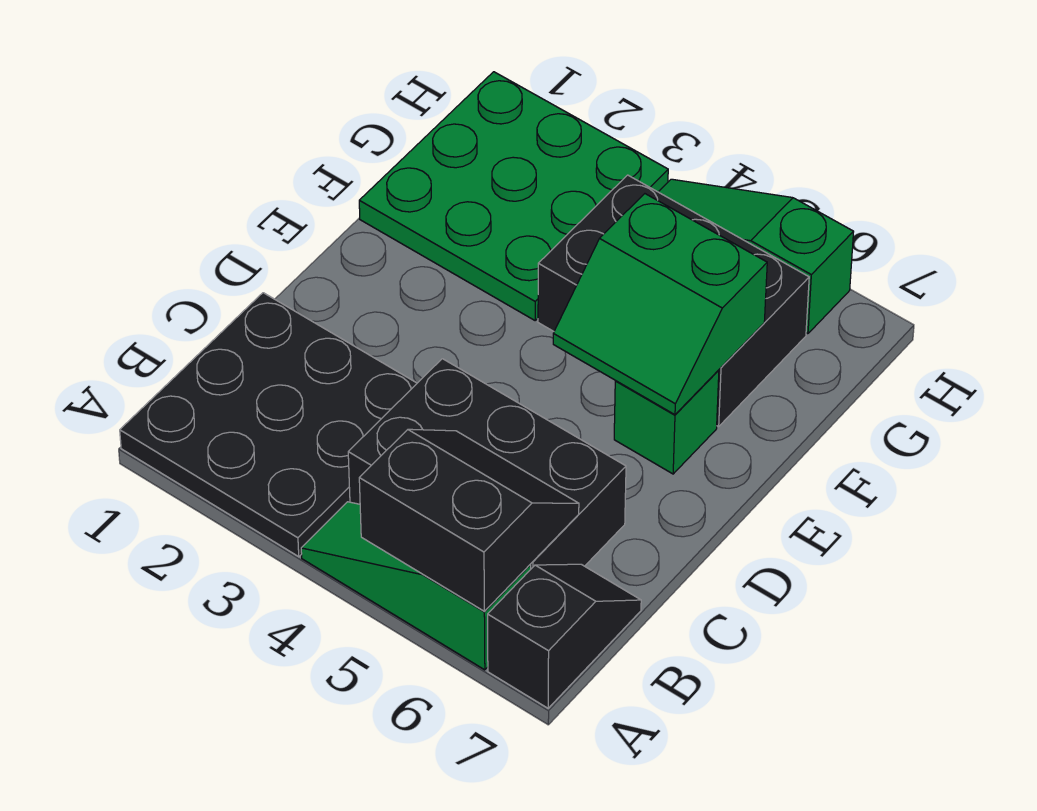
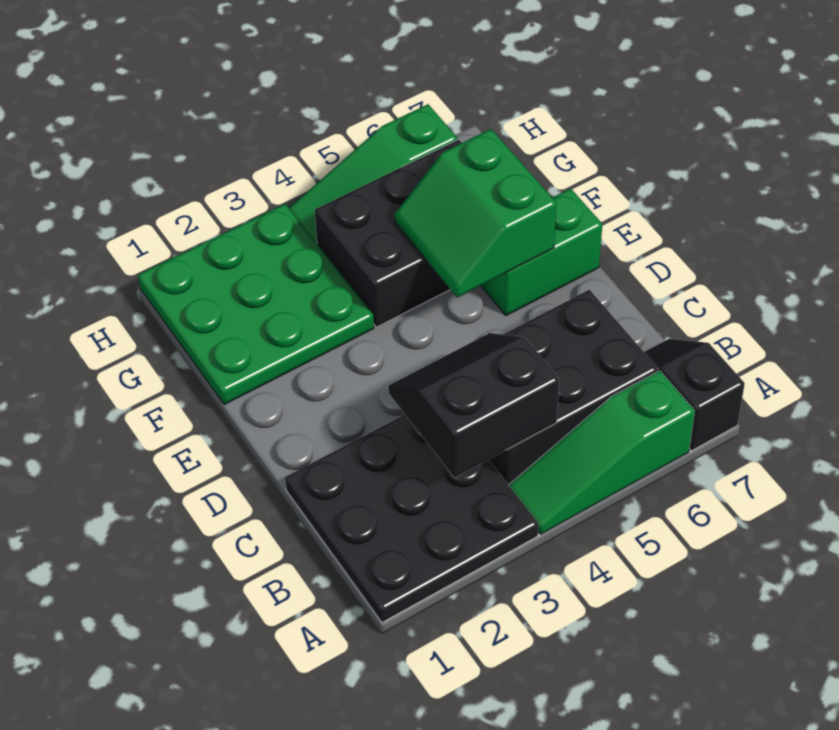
black 2x2 slope [359,429,579,611] -> black 2x2 slope moved to [388,333,559,478]
green 2x2 slope [553,194,767,415] -> green 2x2 slope turned to [395,129,556,297]
green 1x1 brick [614,370,719,474] -> green 1x2 brick [481,188,602,316]

